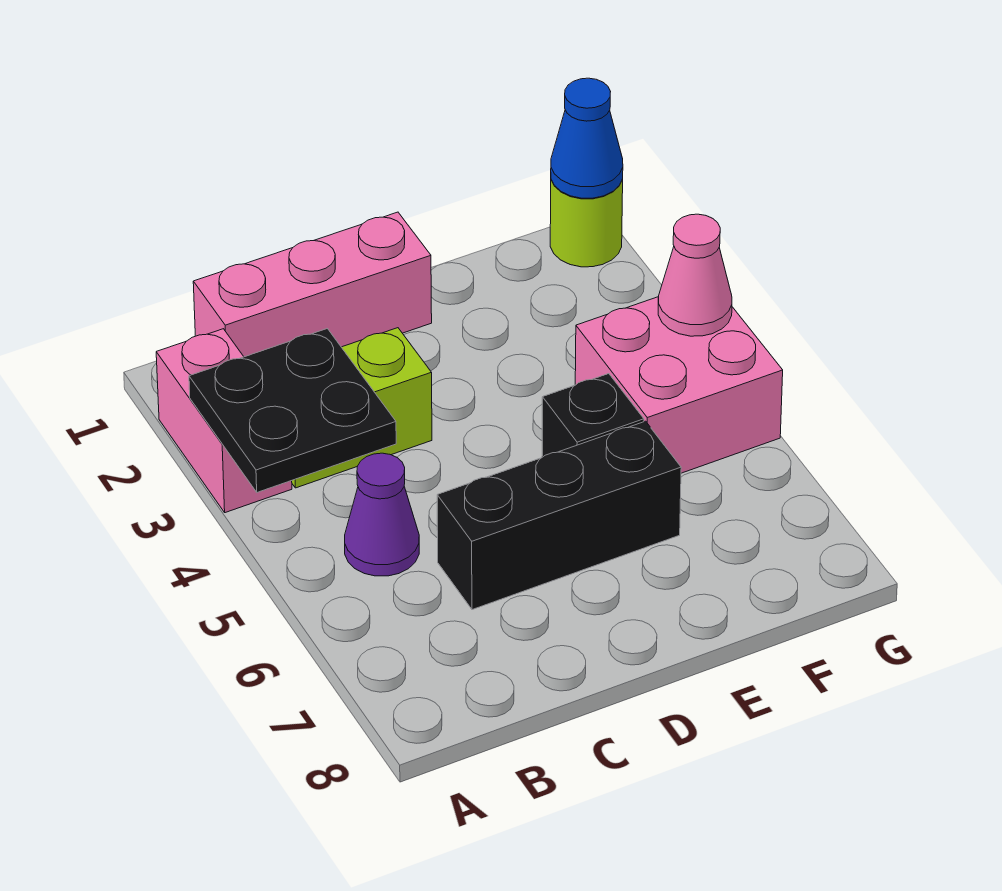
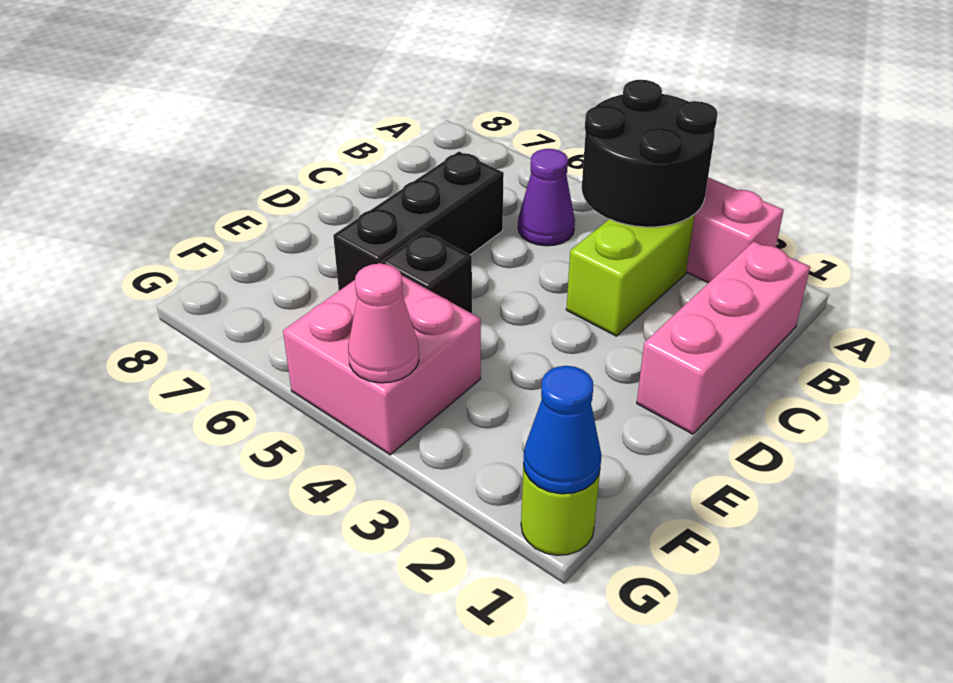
black 2x2 plate [189,329,396,492] -> black 2x2 round brick [582,80,718,227]

